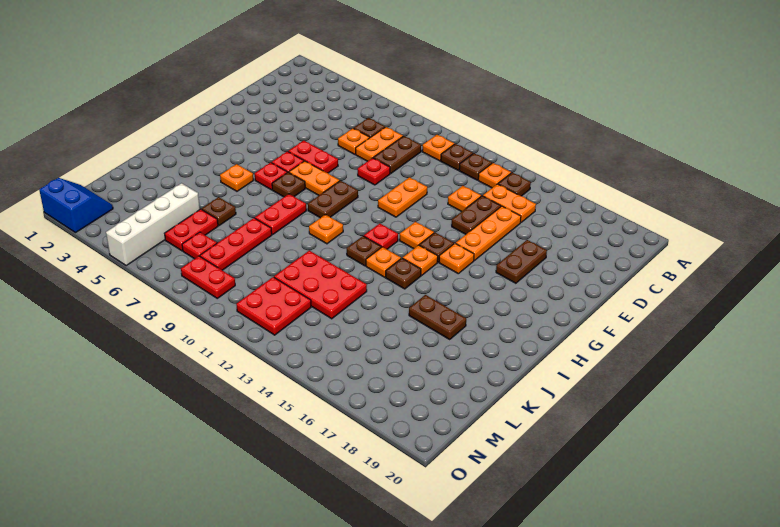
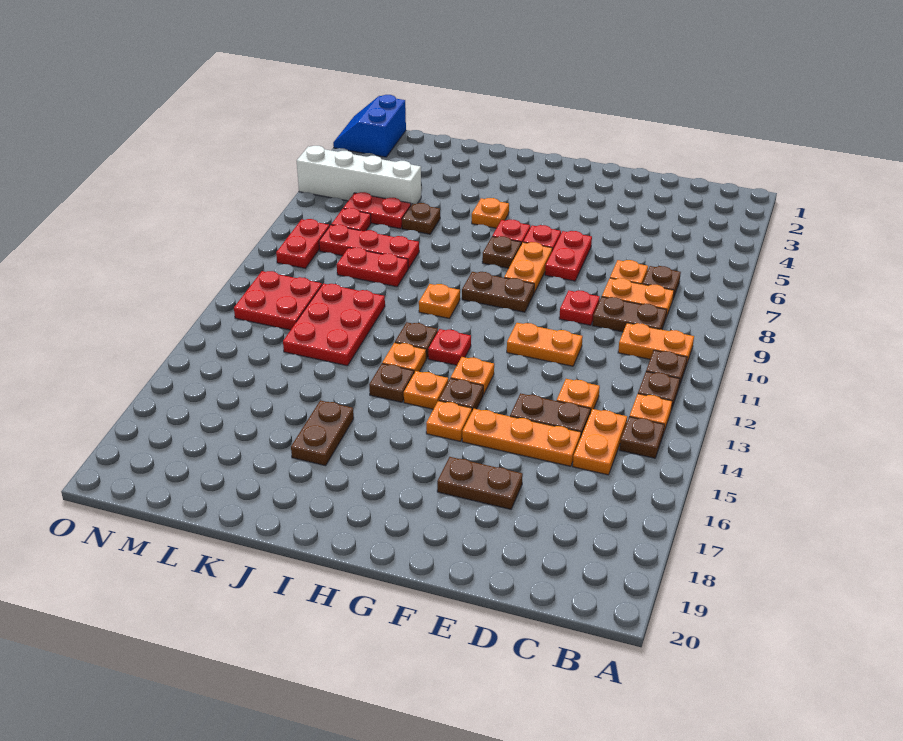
orange 1x1 plate [422,135,454,161] -> orange 1x2 plate [618,323,694,365]
red 1x2 plate [255,194,306,235] -> red 1x2 plate moved to [337,248,409,287]
blue 2x2 slope [39,178,113,233] -> blue 2x2 slope turned to [333,95,406,157]

